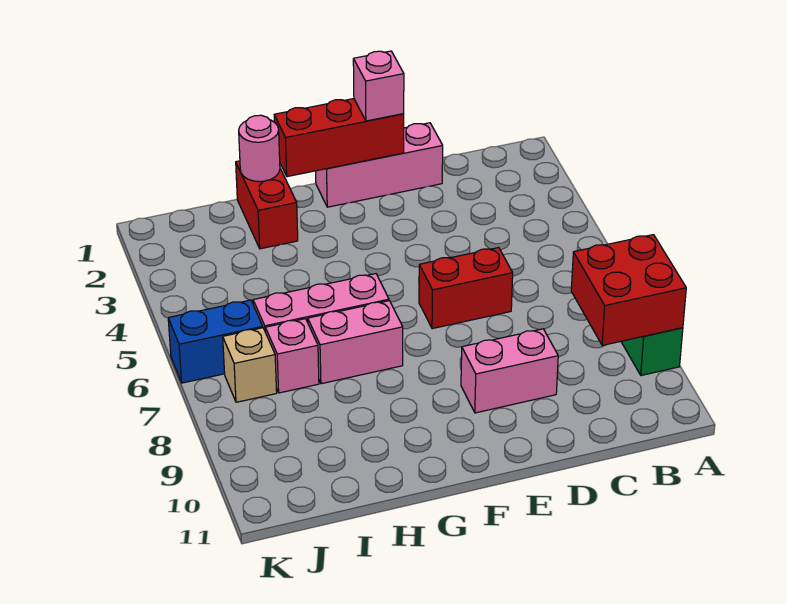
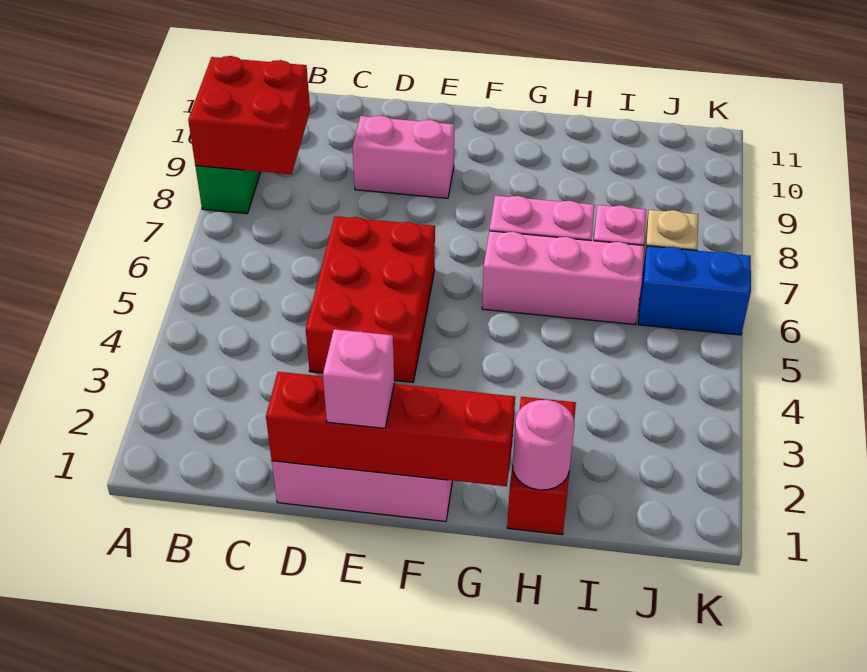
red 1x2 brick [419,248,513,329] -> red 2x3 brick [306,216,435,382]
red 1x3 brick [274,99,404,177] -> red 1x4 brick [266,372,515,486]

